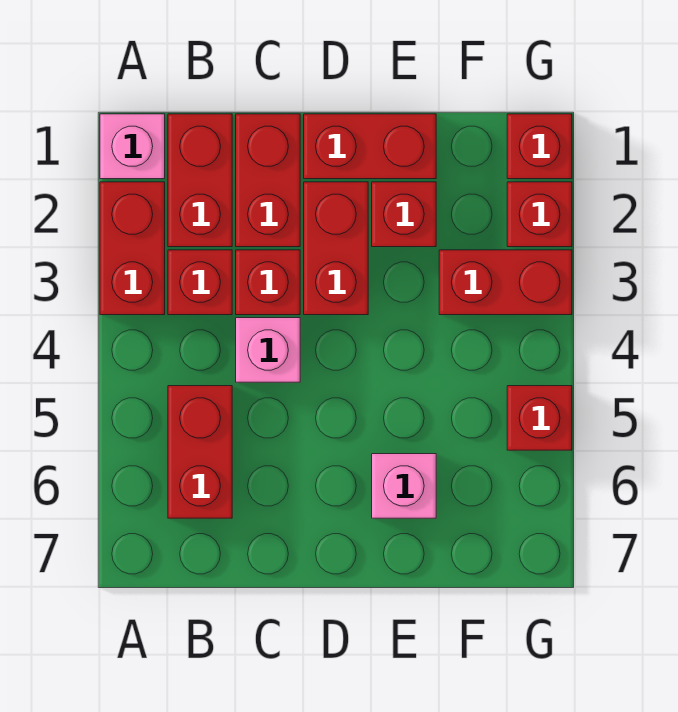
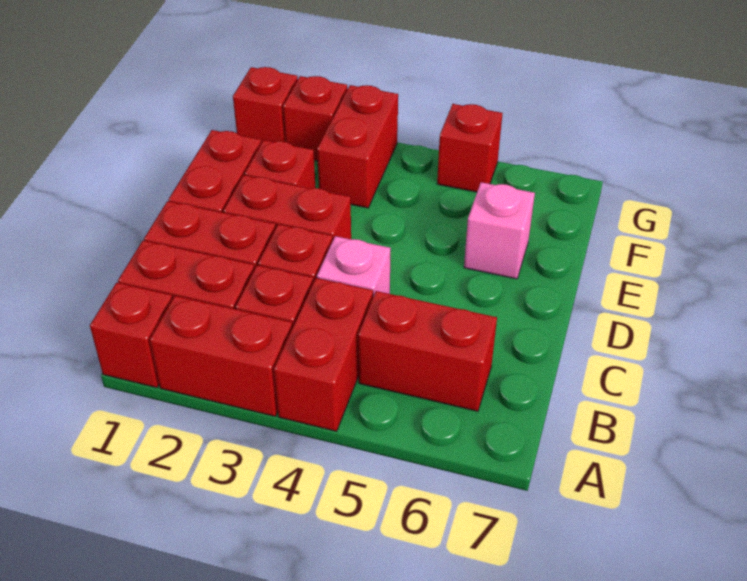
pink 1x1 brick [100,114,165,179] -> red 1x1 brick [90,283,173,388]
none -> red 1x2 brick [274,278,373,431]

